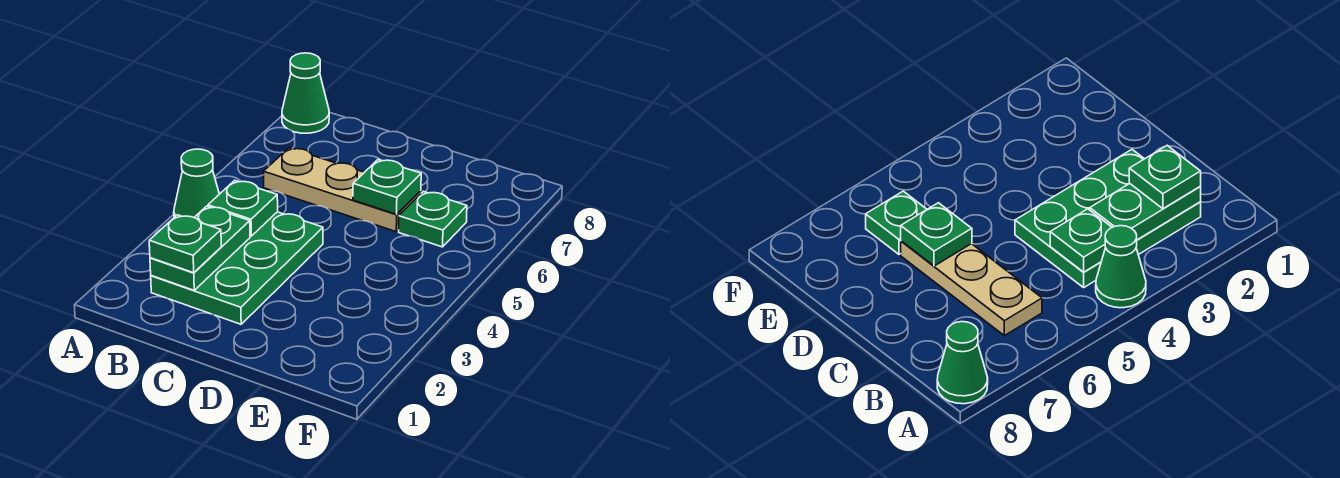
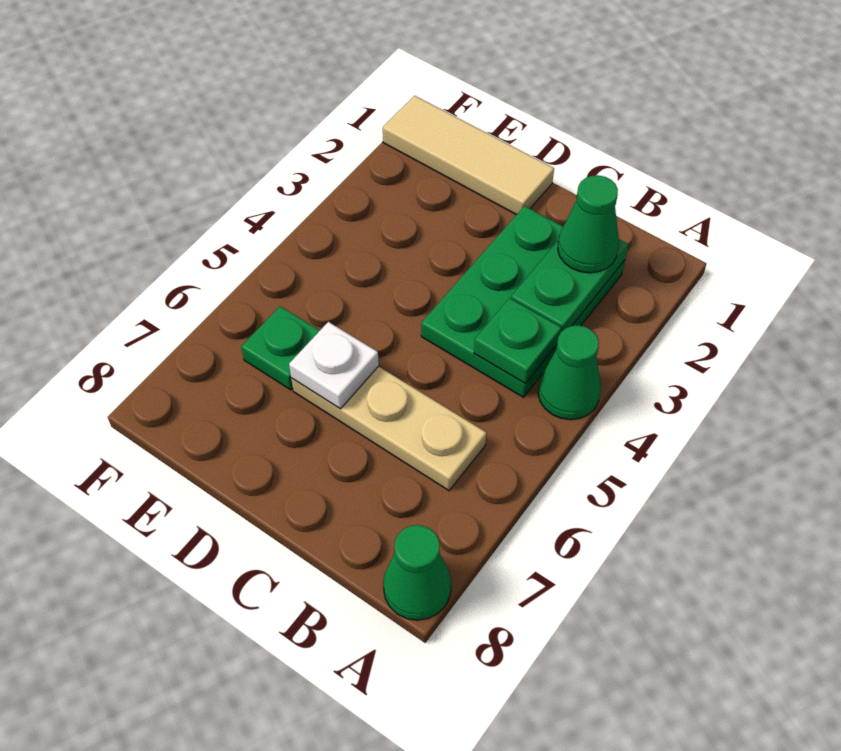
green 1x1 plate [149,215,221,273] -> green 1x1 cone [558,175,619,273]
none -> tan 1x3 tile [383,96,554,215]
green 1x1 plate [353,160,421,214] -> white 1x1 plate [289,322,379,409]

